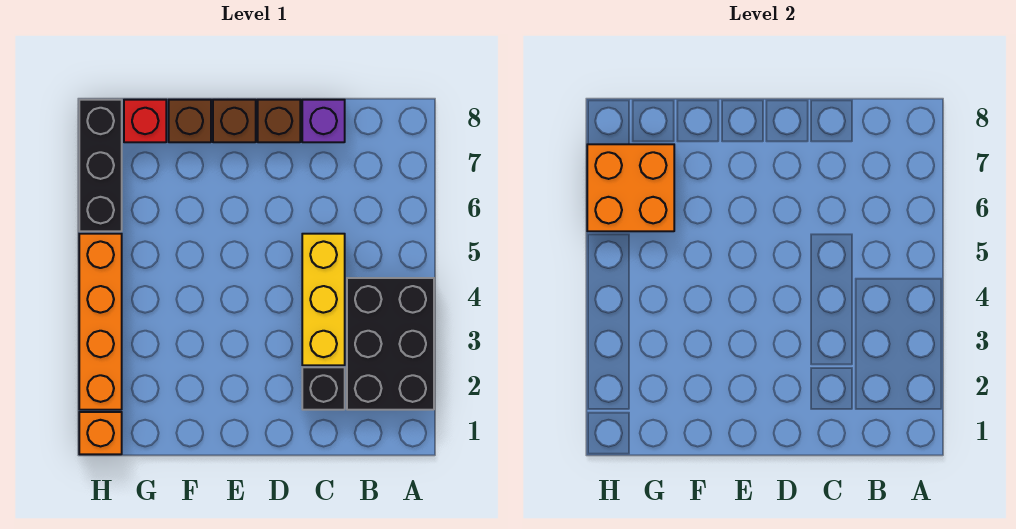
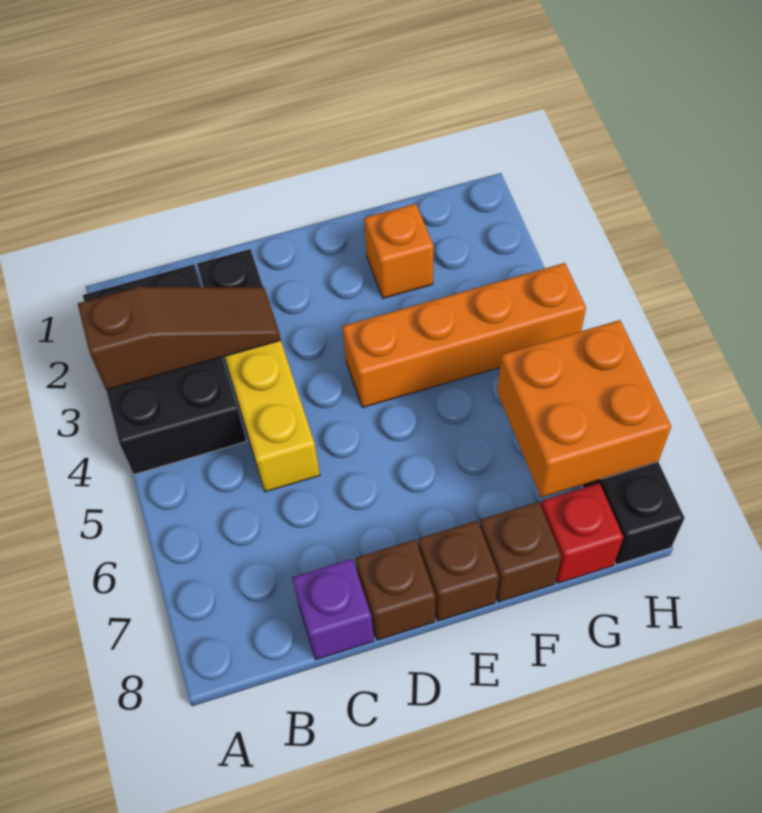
none -> brown 1x3 slope [78,287,281,390]
orange 1x1 brick [79,412,122,454] -> orange 1x1 brick moved to [364,204,434,298]
orange 1x4 brick [79,234,122,410] -> orange 1x4 brick turned to [342,263,586,408]

